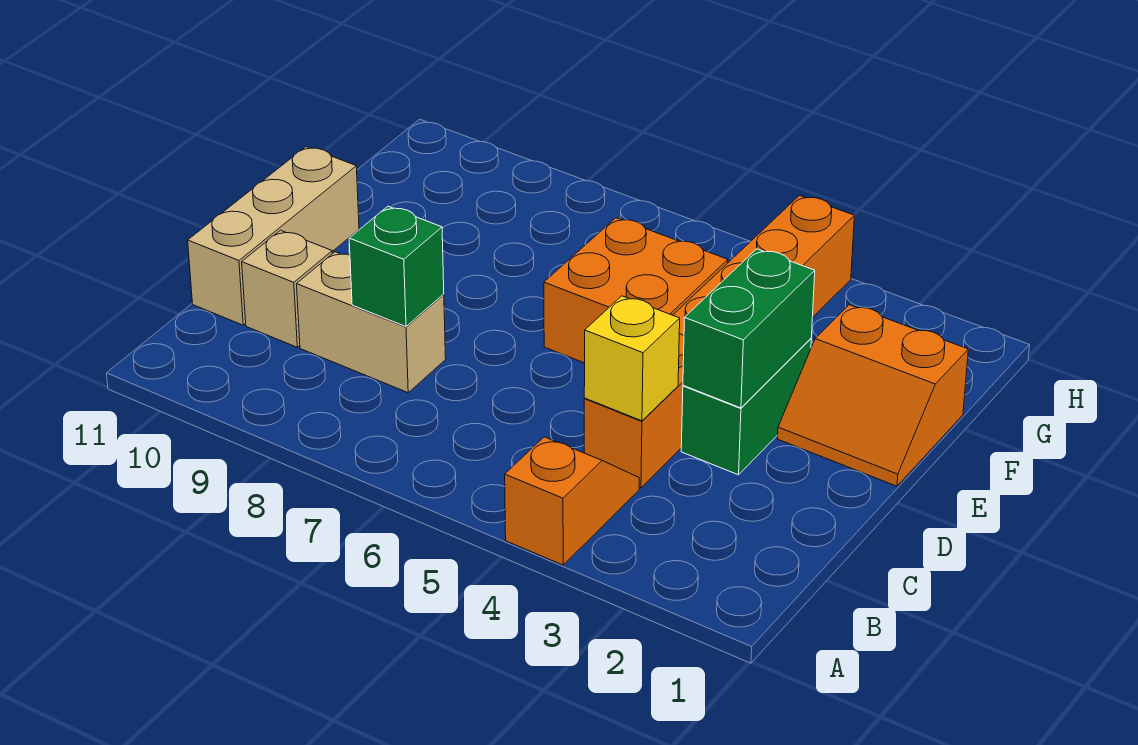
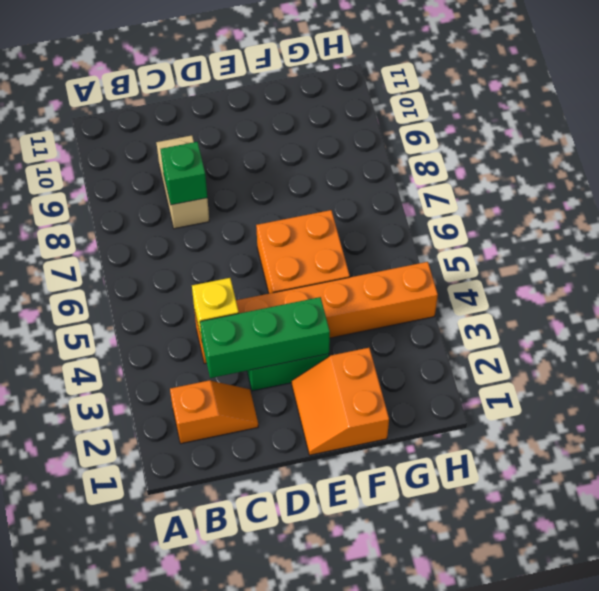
orange 1x2 slope [505,437,639,565] -> orange 1x2 slope moved to [170,380,258,444]
tan 1x1 brick [242,230,332,347] -> none
tan 1x3 brick [188,147,359,325] -> none
green 1x2 brick [683,249,815,408] -> green 1x3 brick [200,297,330,378]

